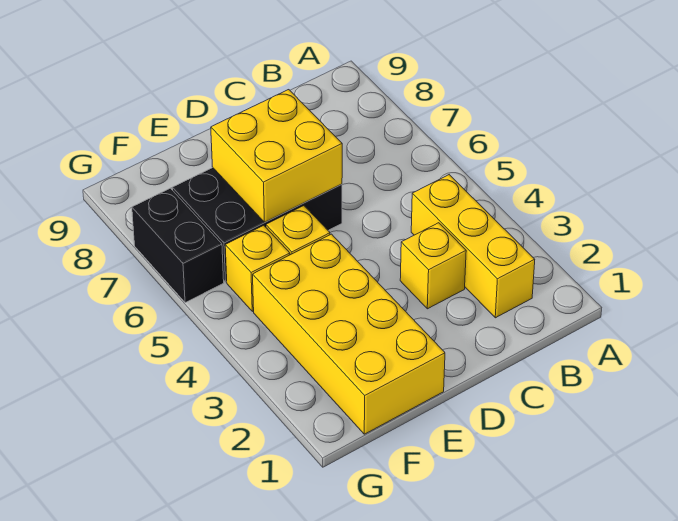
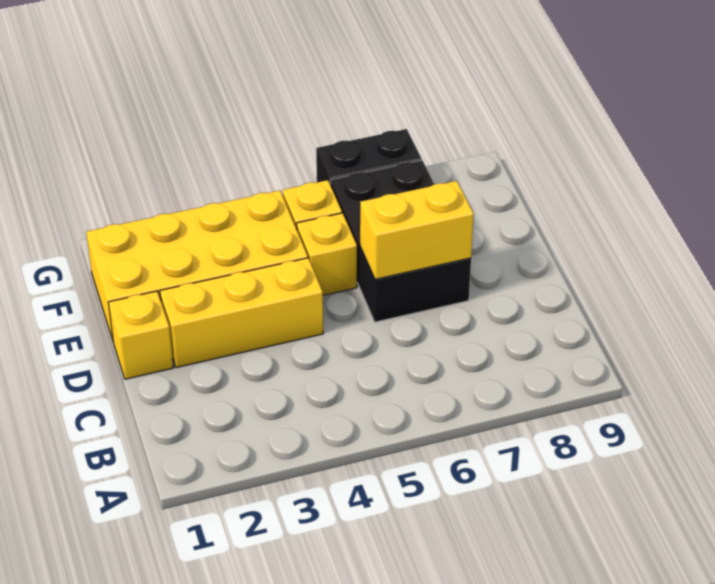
yellow 1x3 brick [411,175,535,318] -> yellow 1x3 brick moved to [160,258,323,368]
yellow 1x1 brick [400,223,466,309] -> yellow 1x1 brick moved to [108,291,173,379]
yellow 2x2 brick [211,90,342,222] -> yellow 1x2 brick [360,181,474,279]

